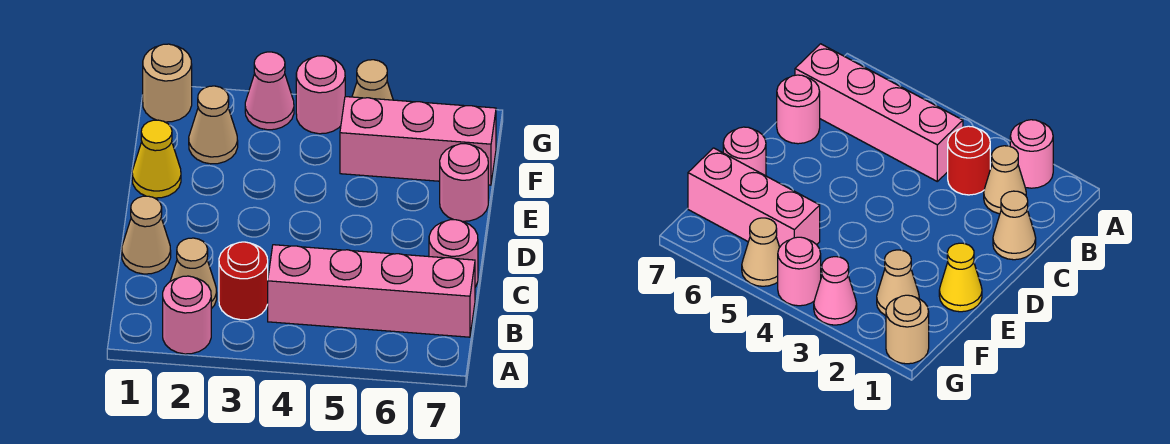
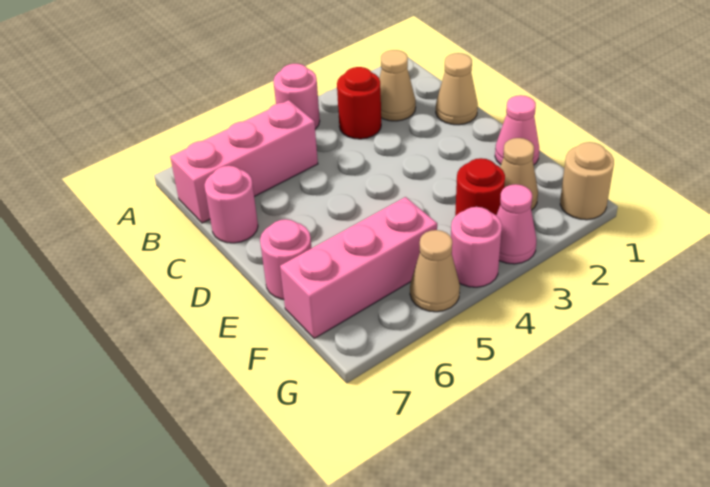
pink 1x1 round brick [163,276,211,354] -> pink 1x1 round brick moved to [273,64,320,129]
pink 1x4 brick [268,245,475,337] -> pink 1x3 brick [170,100,318,223]
yellow 1x1 cone [132,120,181,198] -> pink 1x1 cone [495,95,539,165]
none -> red 1x1 round brick [455,158,505,216]

